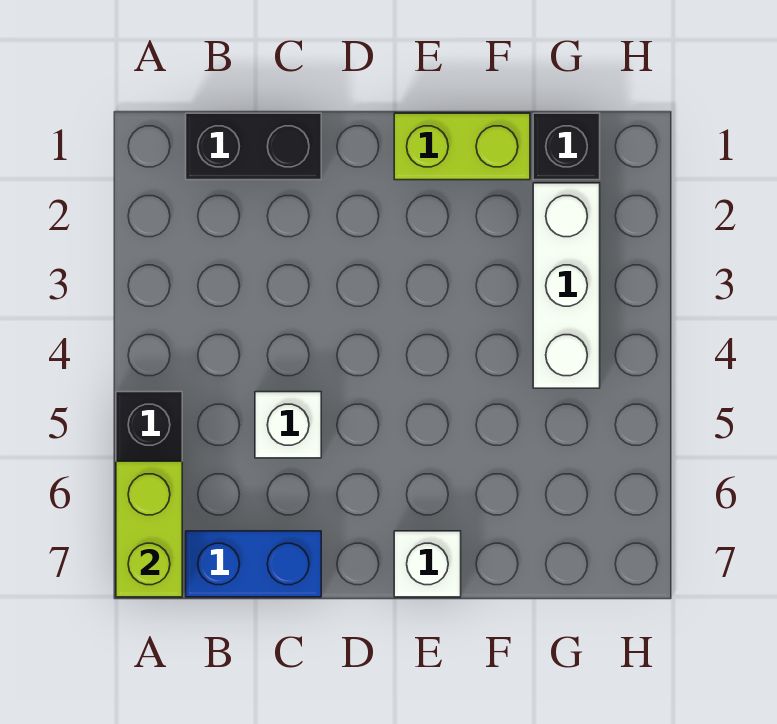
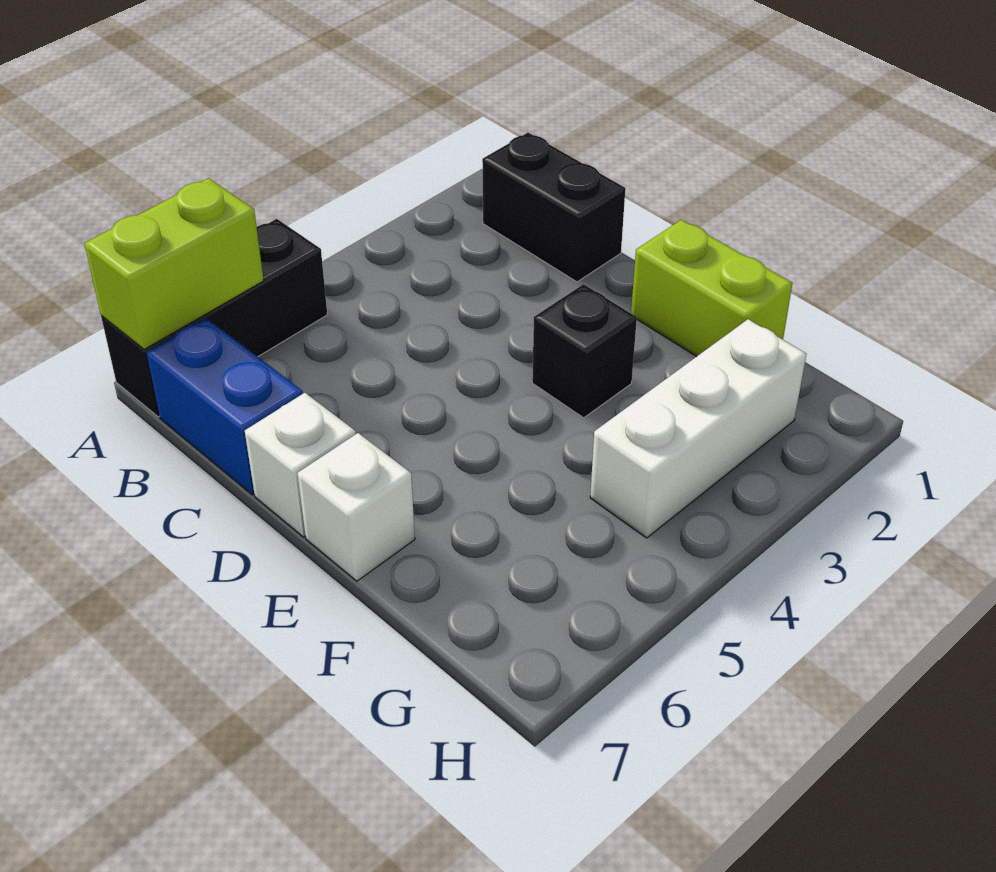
white 1x1 brick [255,392,321,458] -> white 1x1 brick moved to [245,393,356,537]
black 1x1 brick [533,113,600,180] -> black 1x1 brick moved to [532,284,637,418]

